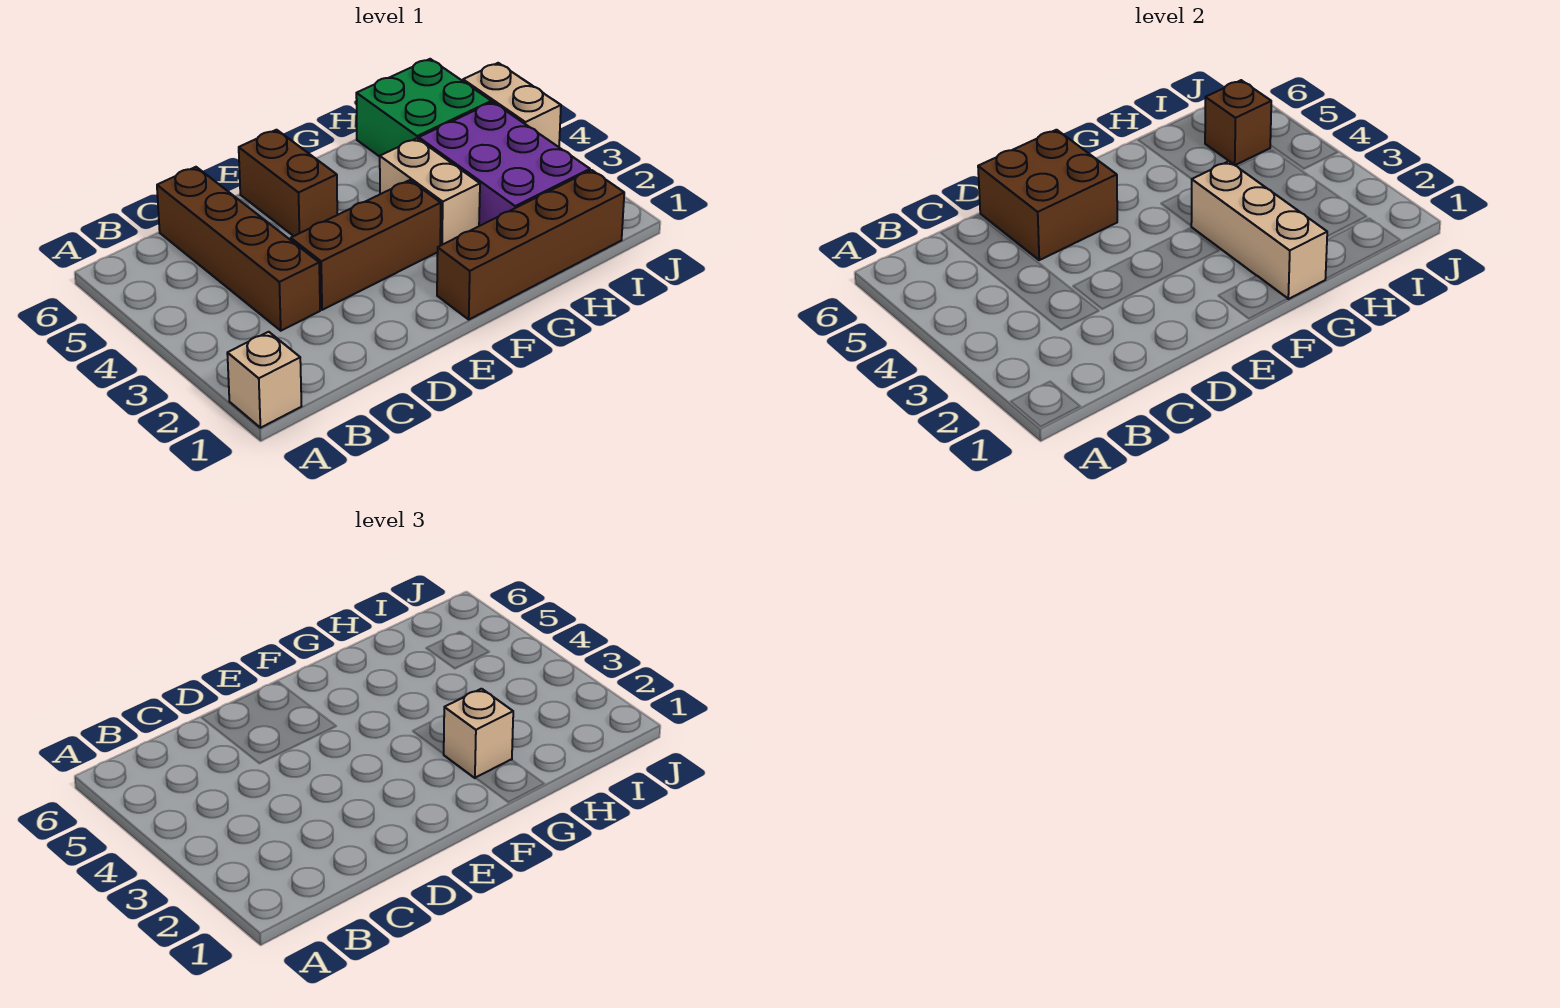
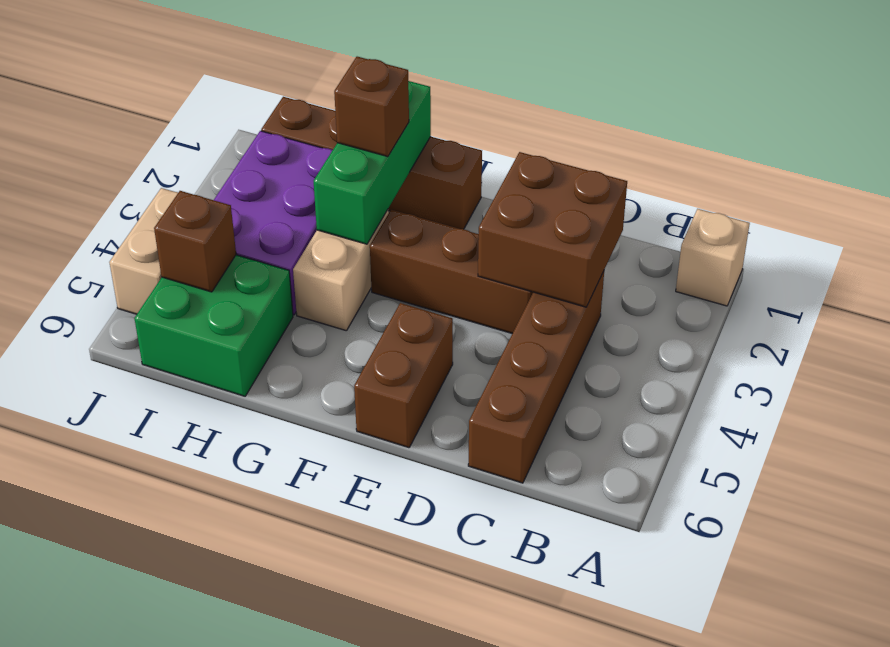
brown 2x2 brick [978,130,1117,260] -> brown 2x2 brick moved to [478,152,627,307]
tan 1x3 brick [1191,161,1327,299] -> green 1x3 brick [314,81,431,244]
tan 1x1 brick [444,689,513,778] -> brown 1x1 brick [334,57,409,157]

